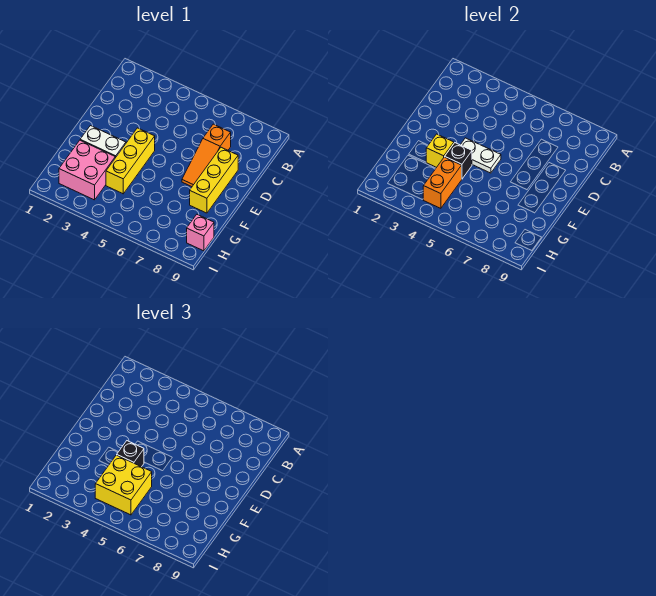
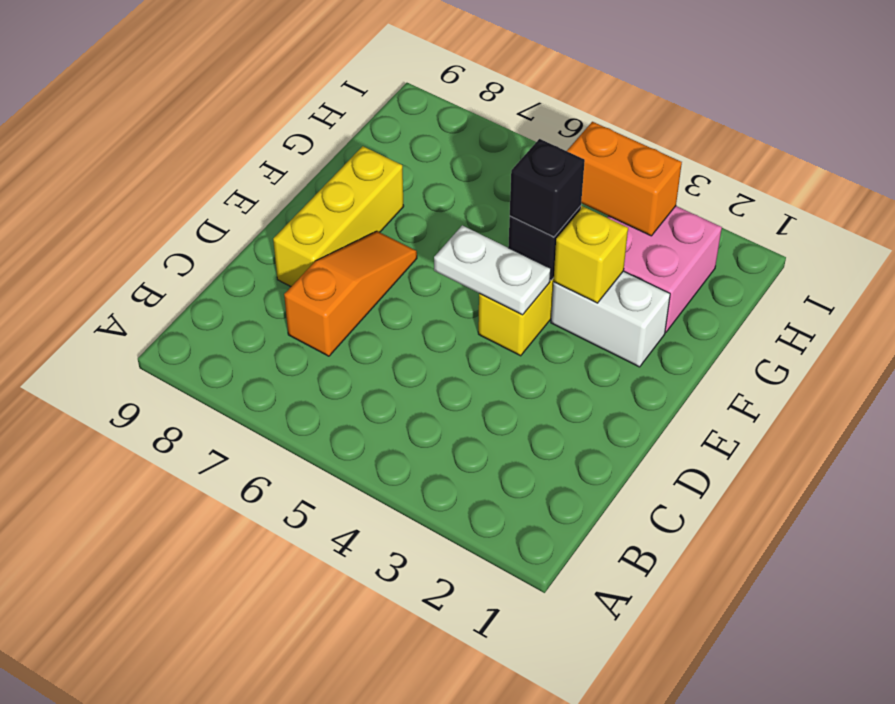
orange 1x2 brick [423,157,462,208] -> orange 1x2 brick turned to [567,122,682,236]
yellow 2x2 brick [95,455,152,515] -> none
pink 1x1 brick [187,215,214,251] -> none

